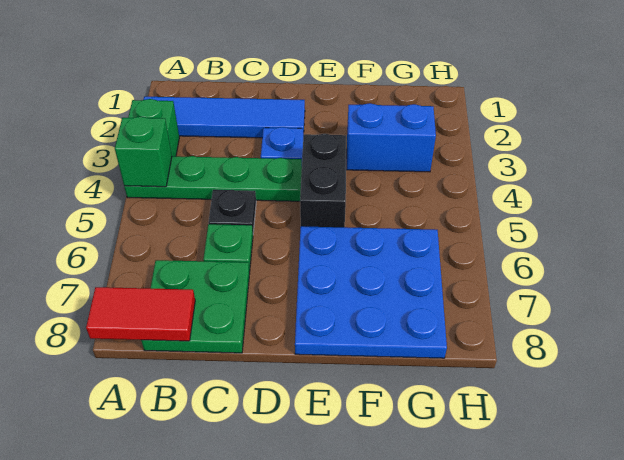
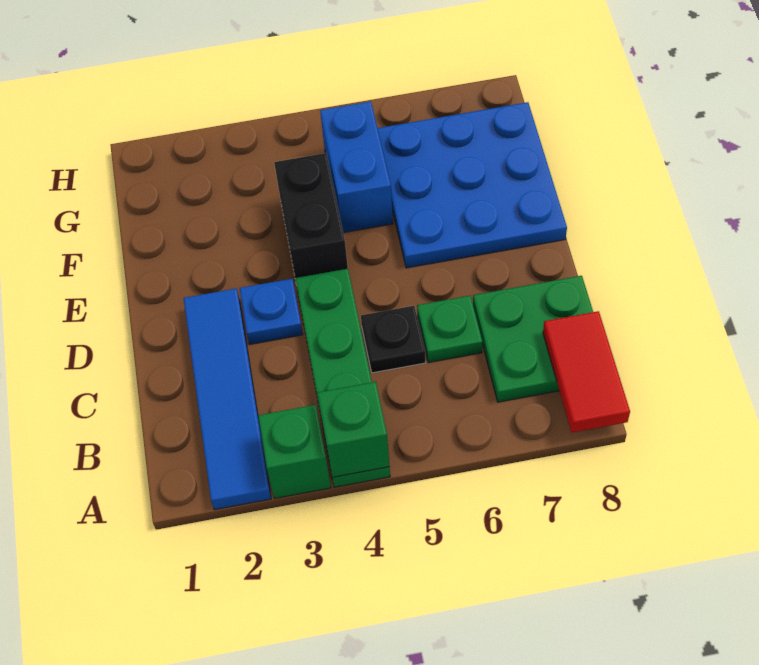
black 1x2 brick [300,134,346,227] -> black 1x2 brick turned to [274,153,348,278]
blue 1x2 brick [347,103,436,172] -> blue 1x2 brick moved to [320,101,393,233]

